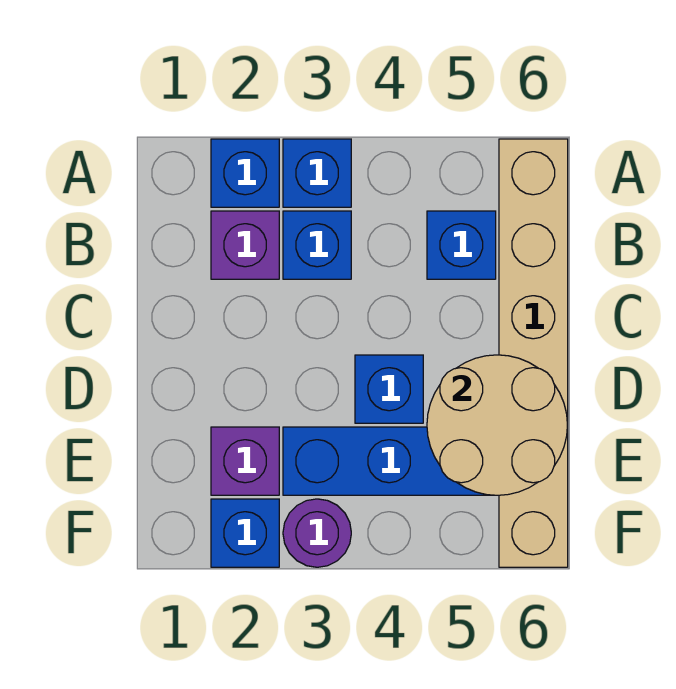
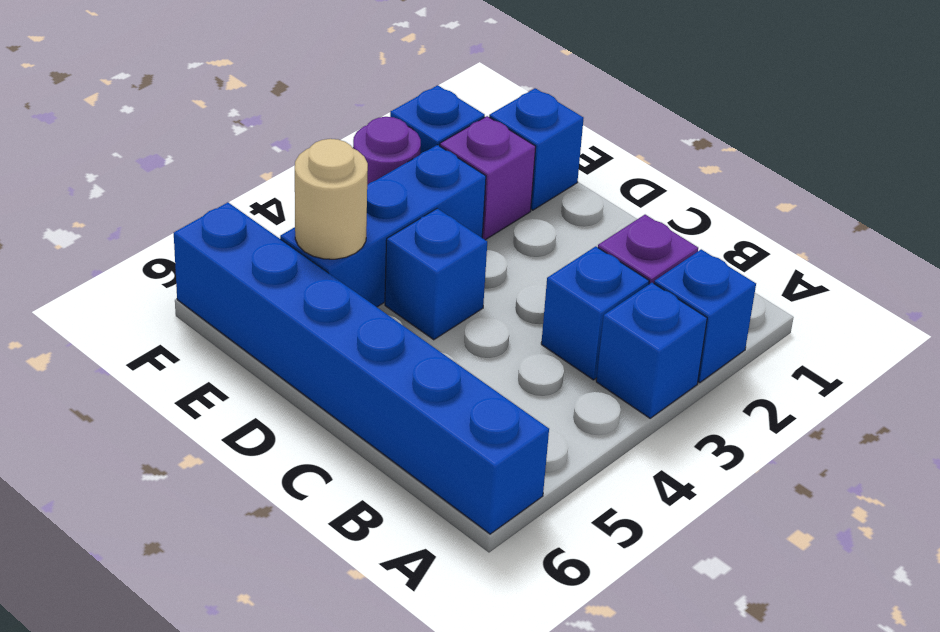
tan 1x6 brick [499,139,568,567] -> blue 1x6 brick [174,202,549,534]
blue 1x1 brick [427,211,496,279] -> blue 1x1 brick moved to [489,88,584,210]
tan 2x2 round brick [427,355,568,495] -> tan 1x1 round brick [295,139,368,259]

